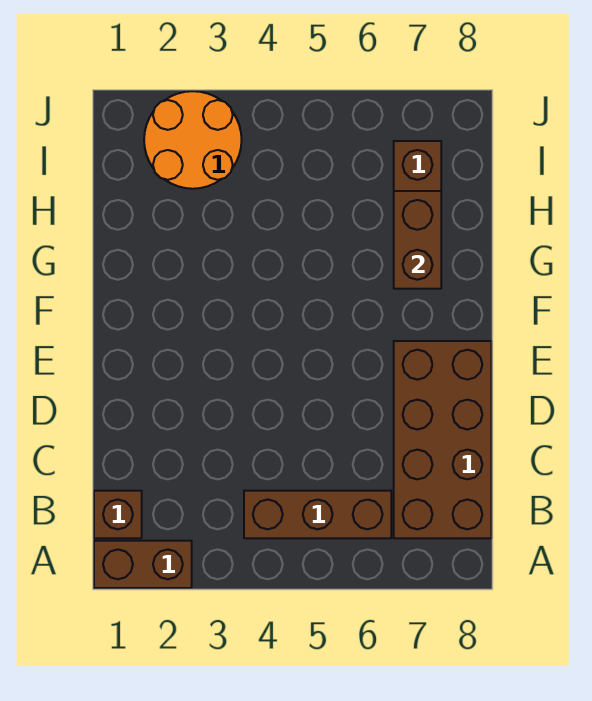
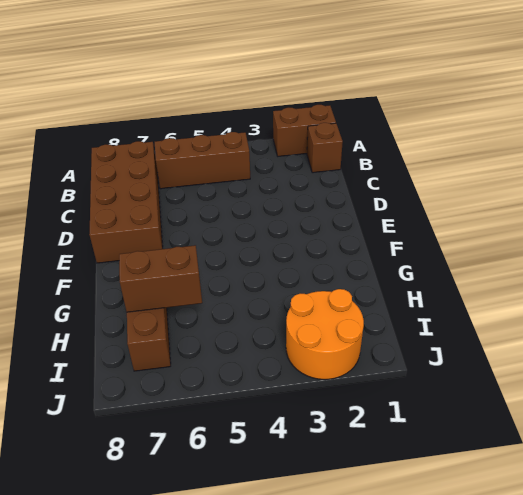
brown 1x2 brick [394,191,441,289] -> brown 1x2 brick turned to [119,245,202,312]

